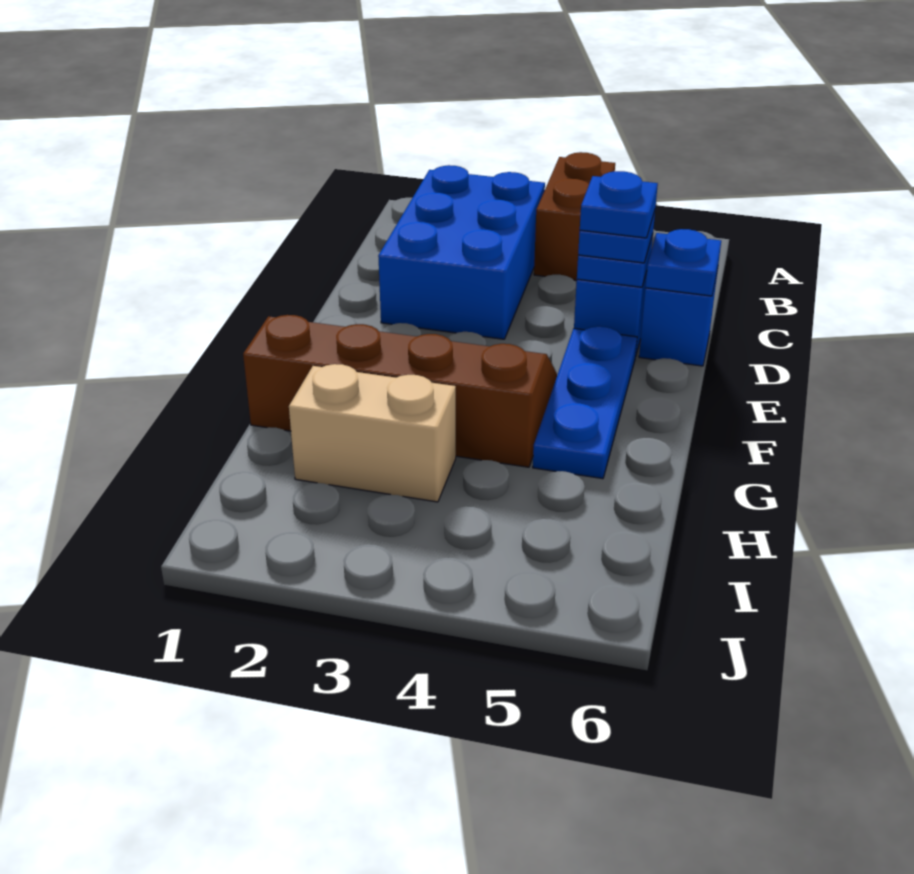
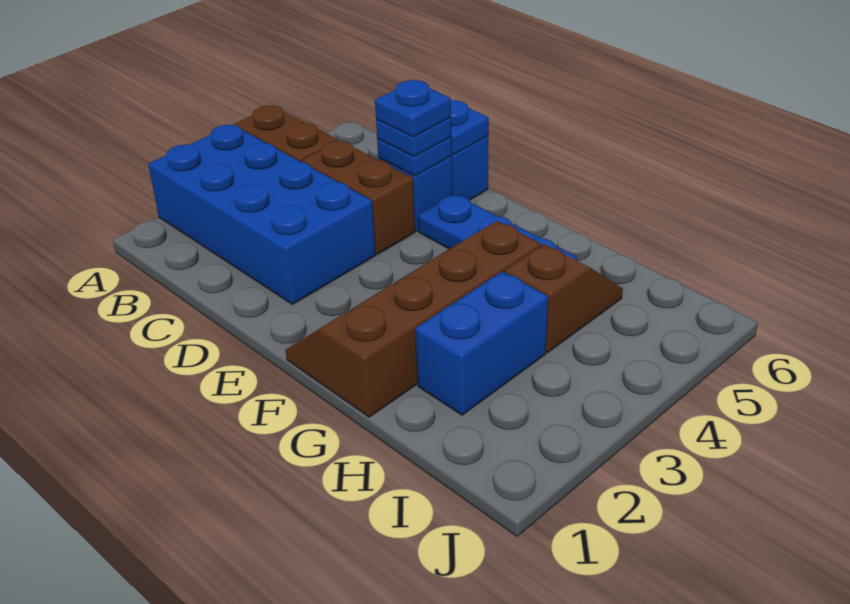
blue 2x3 brick [378,165,545,339] -> blue 2x4 brick [148,125,376,304]
none -> brown 1x2 brick [301,141,415,254]
tan 1x2 brick [289,364,456,502] -> blue 1x2 brick [416,271,548,415]
none -> brown 1x2 slope [504,244,623,353]

